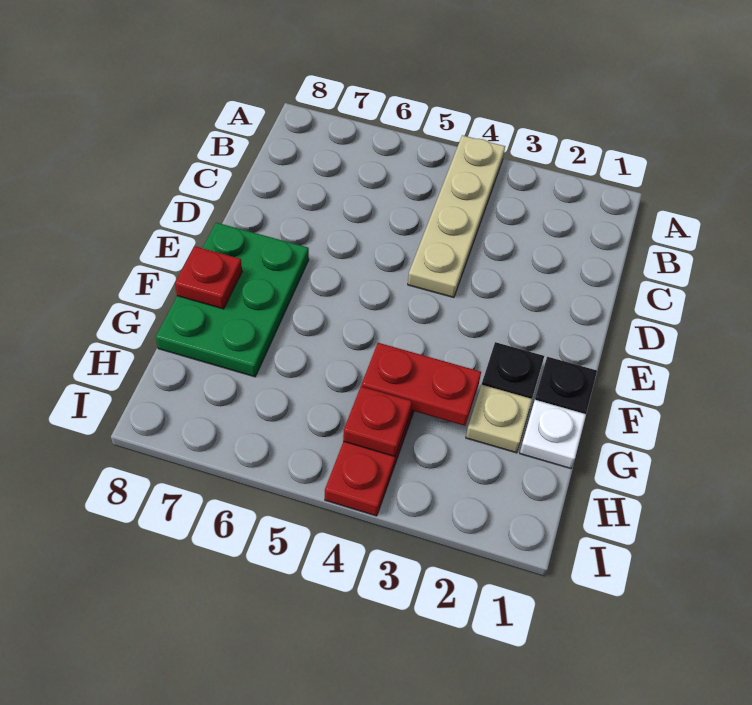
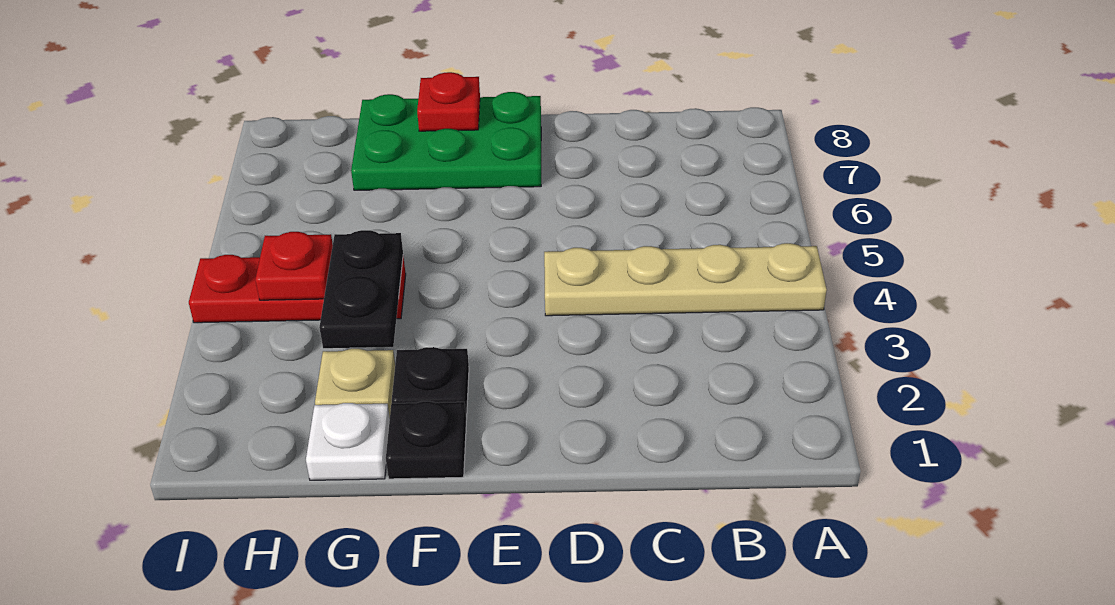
red 1x2 plate [361,343,481,426] -> black 1x2 plate [319,230,403,348]

